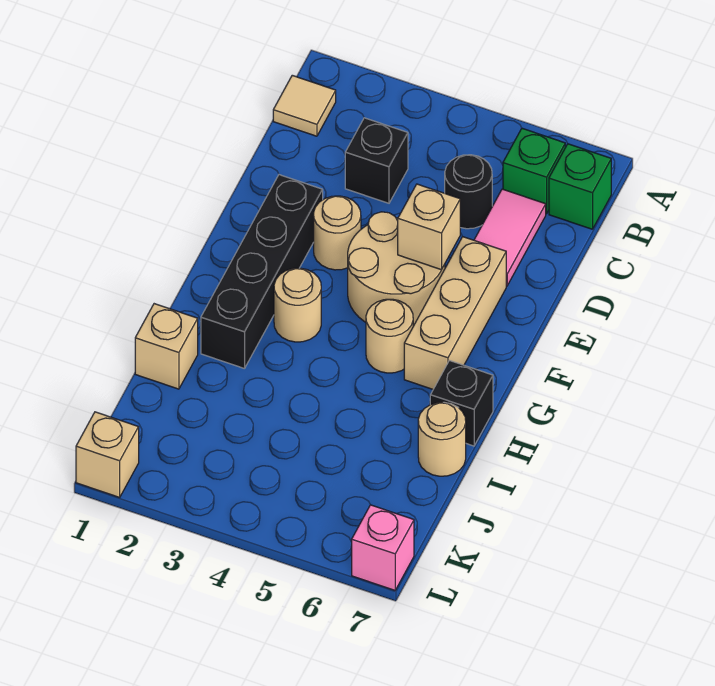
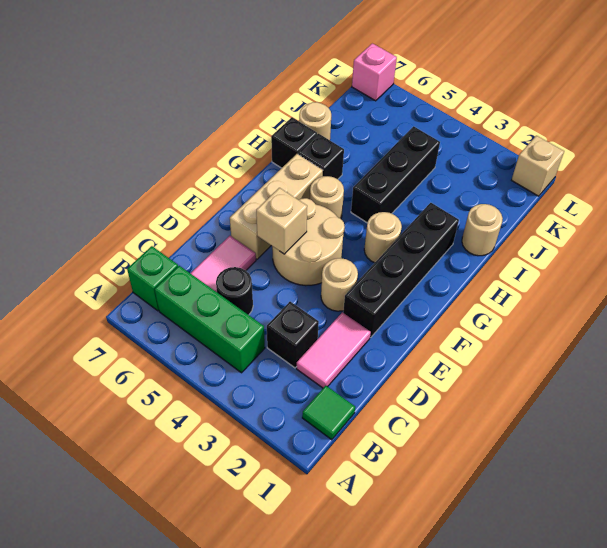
tan 1x1 tile [273,75,336,136] -> green 1x1 tile [302,386,355,440]
green 1x1 brick [503,128,565,214] -> green 1x3 brick [155,266,265,373]
none -> pink 1x2 tile [297,312,371,388]
none -> black 1x3 brick [351,126,440,223]
none -> black 1x1 brick [298,134,344,179]
tan 1x1 brick [135,304,198,389] -> tan 1x1 round brick [462,204,503,256]

